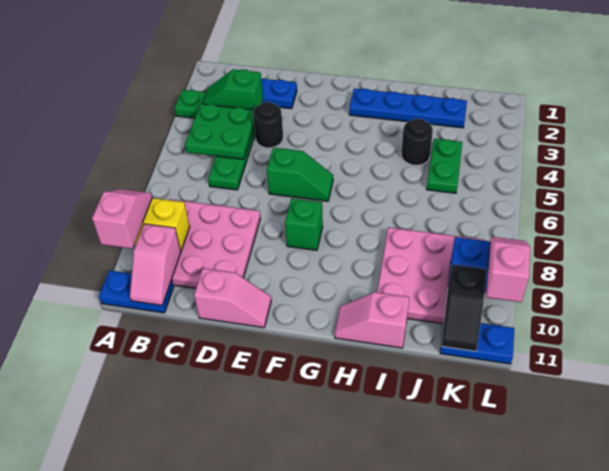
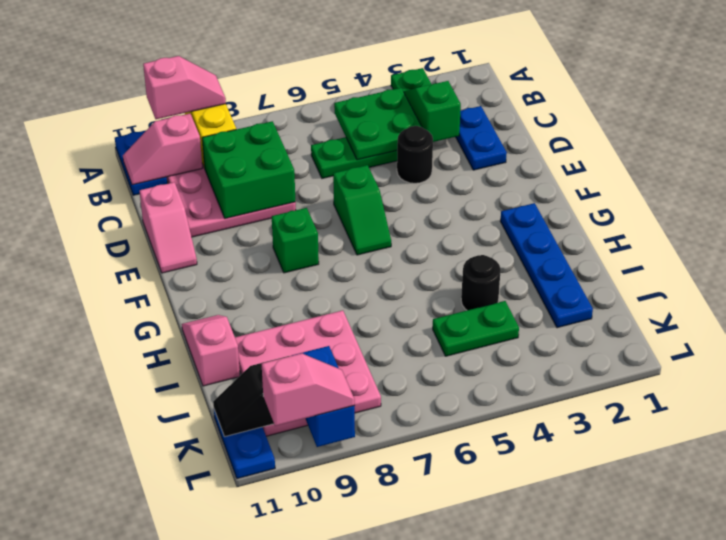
none -> green 2x2 brick [202,121,295,219]

